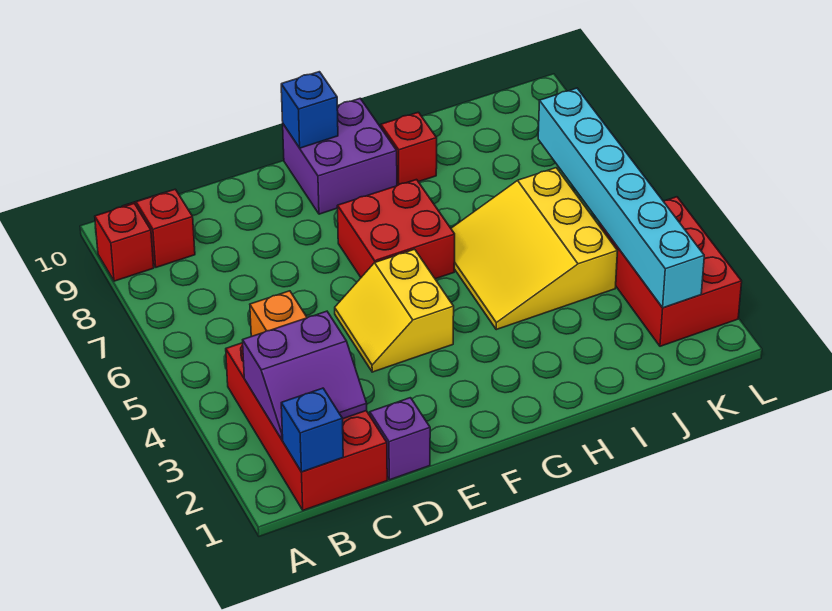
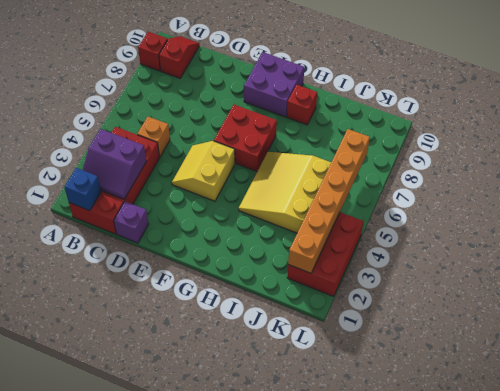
blue 1x1 brick [281,72,338,148] -> none
cyan 1x6 brick [538,88,704,308] -> orange 1x6 brick [288,129,370,273]

